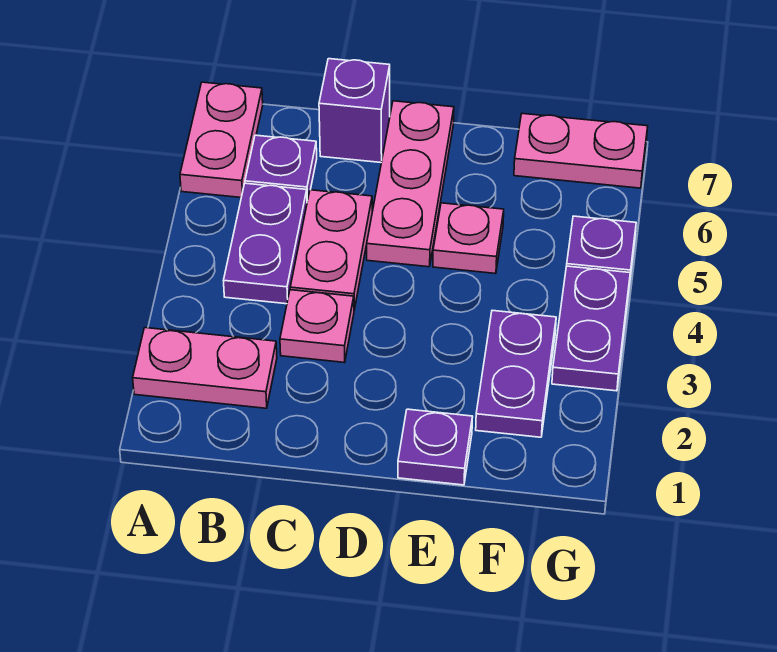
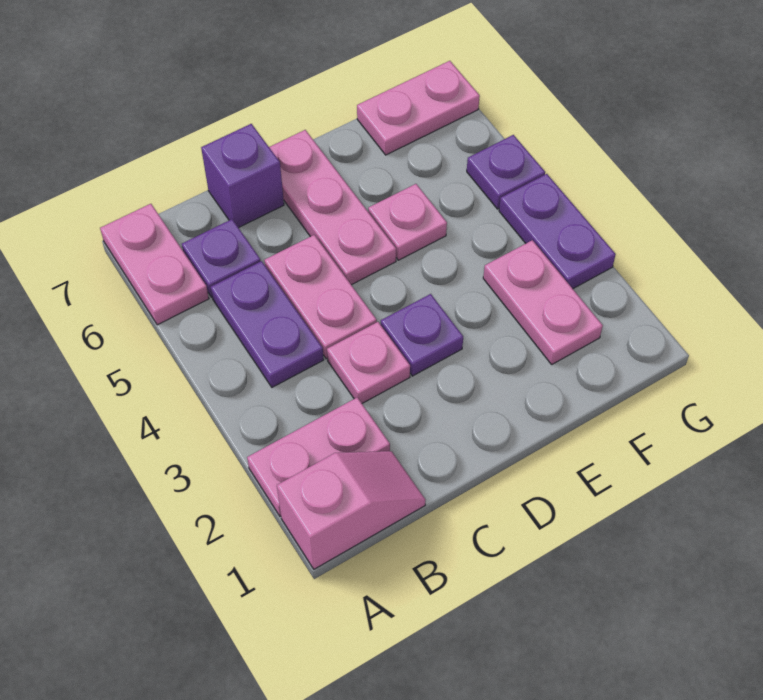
none -> pink 1x2 slope [277,451,426,569]
purple 1x1 plate [398,409,473,485] -> purple 1x1 plate moved to [381,294,463,376]
purple 1x2 plate [476,310,556,437] -> pink 1x2 plate [483,240,603,364]

